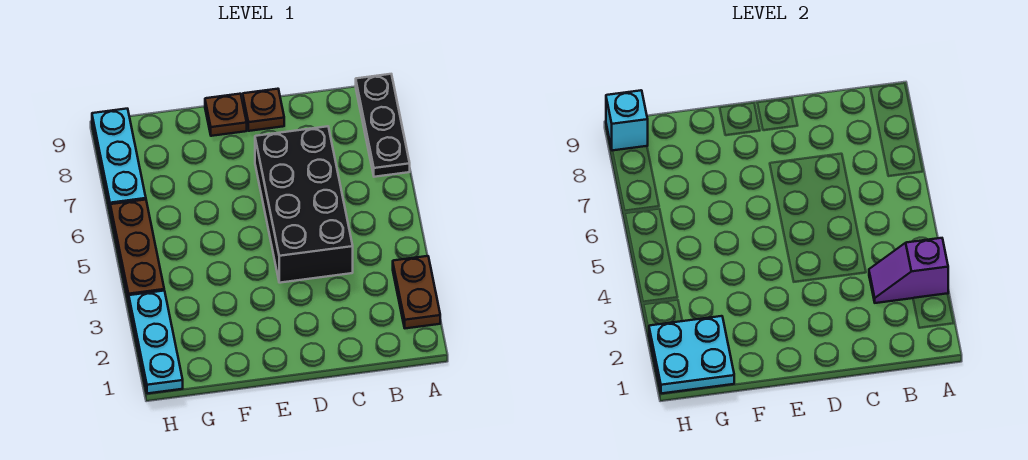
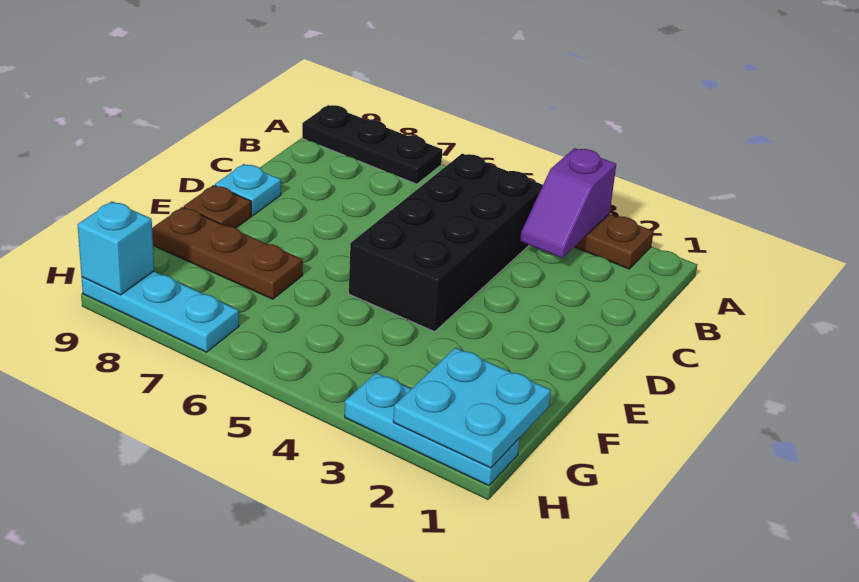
black 2x4 brick [255,126,353,283] -> black 2x4 brick turned to [349,154,543,332]
brown 1x1 plate [242,89,284,131] -> cyan 1x1 plate [215,164,281,216]
brown 1x3 plate [110,200,164,302] -> brown 1x3 plate moved to [152,207,303,299]

